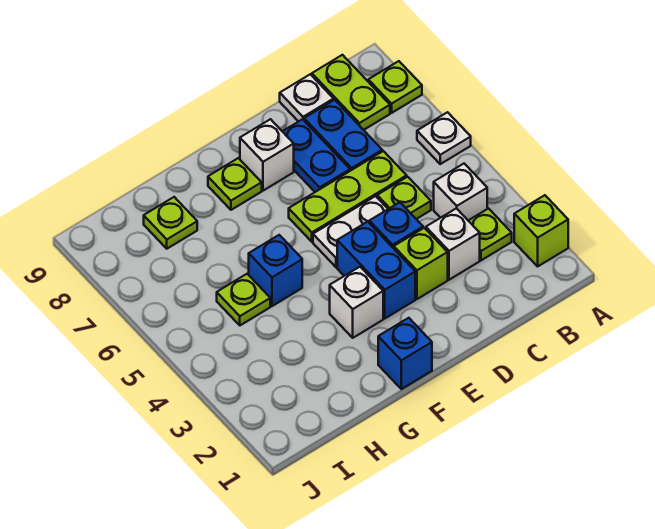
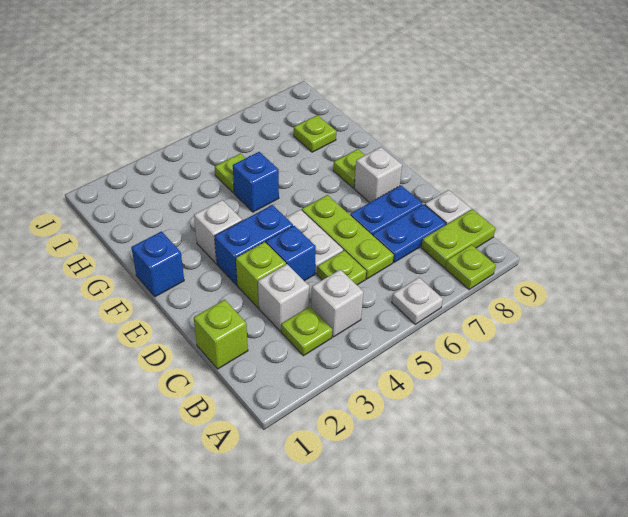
lime 1x1 brick [514,195,568,266] -> lime 1x1 brick moved to [194,300,248,369]

